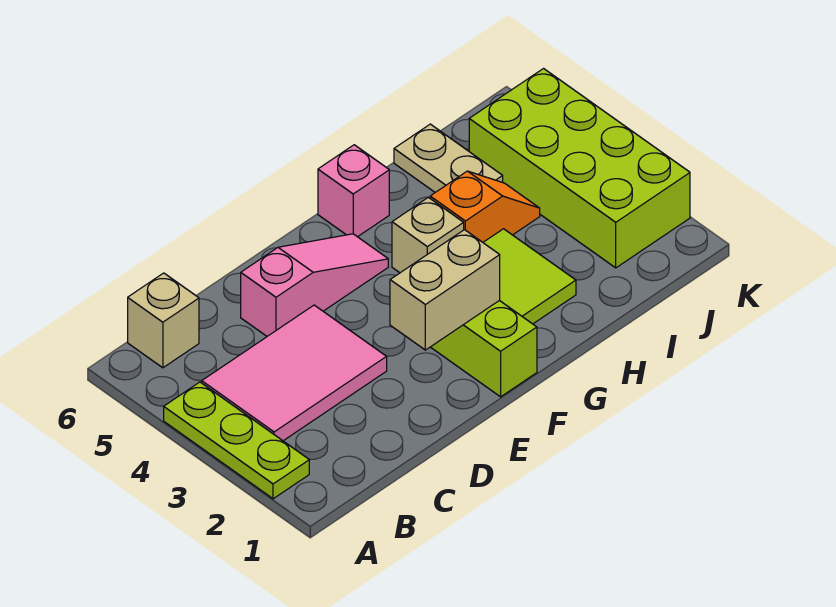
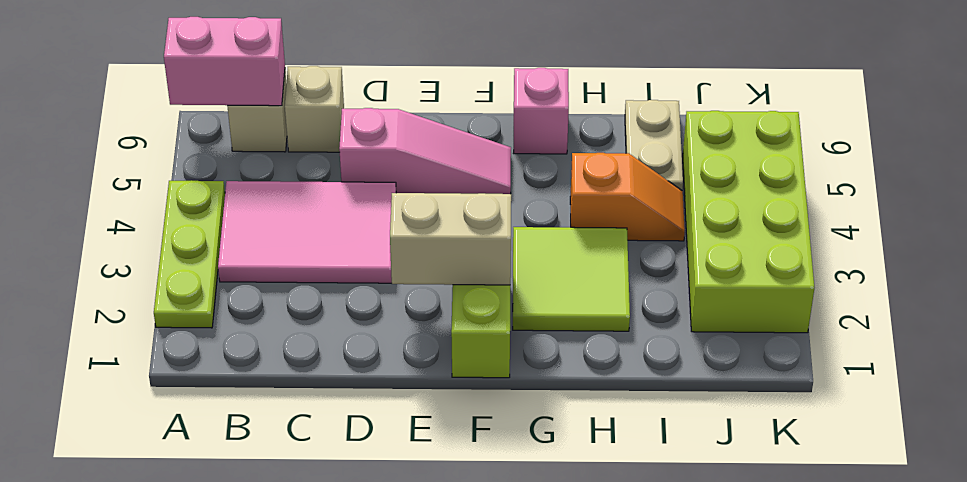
none -> pink 1x2 brick [164,17,285,106]
tan 1x1 brick [392,197,464,273] -> tan 1x1 brick moved to [285,66,344,152]

